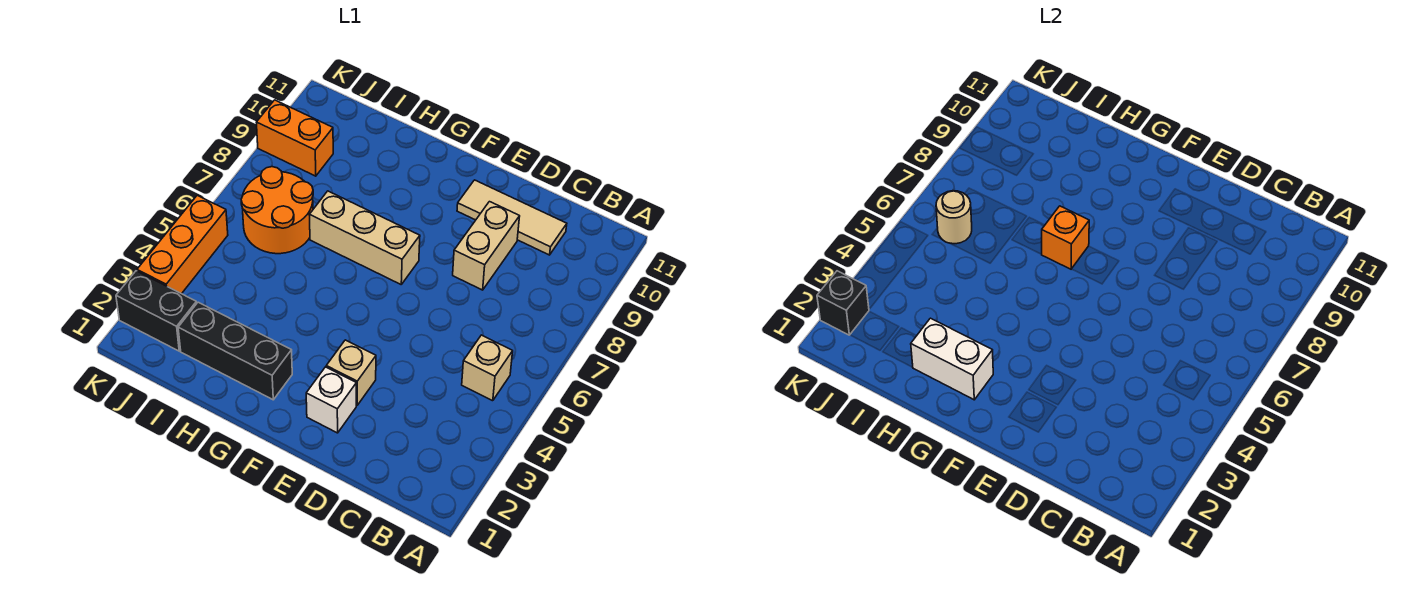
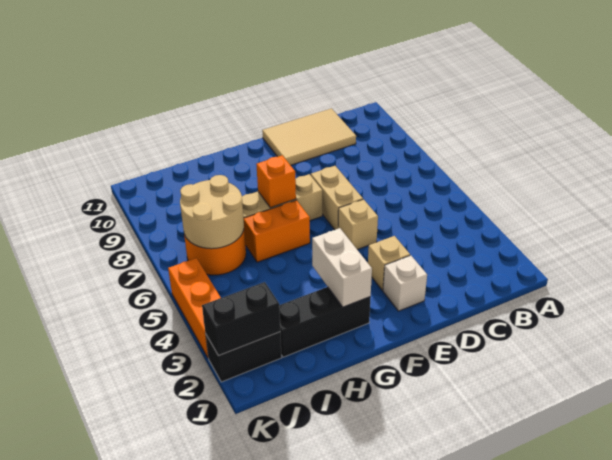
tan 1x1 brick [462,335,513,401] -> tan 1x1 brick moved to [338,199,378,250]
tan 1x3 tile [457,180,567,255] -> tan 2x3 tile [262,108,356,165]
tan 1x2 brick [453,202,520,290] -> tan 1x2 brick moved to [311,166,363,230]
white 1x2 brick [911,318,993,400] -> white 1x2 brick turned to [312,228,372,307]
tan 1x1 round brick [936,191,972,244] -> tan 2x2 round brick [180,175,244,249]
orange 1x2 brick [256,100,333,176] -> orange 1x2 brick moved to [244,200,310,262]
black 1x1 brick [817,271,869,335] -> black 1x2 brick [202,282,280,356]

